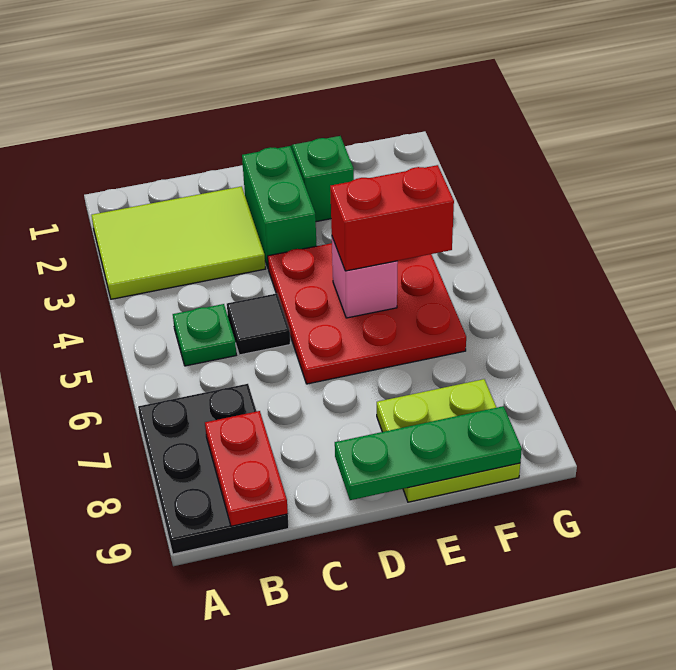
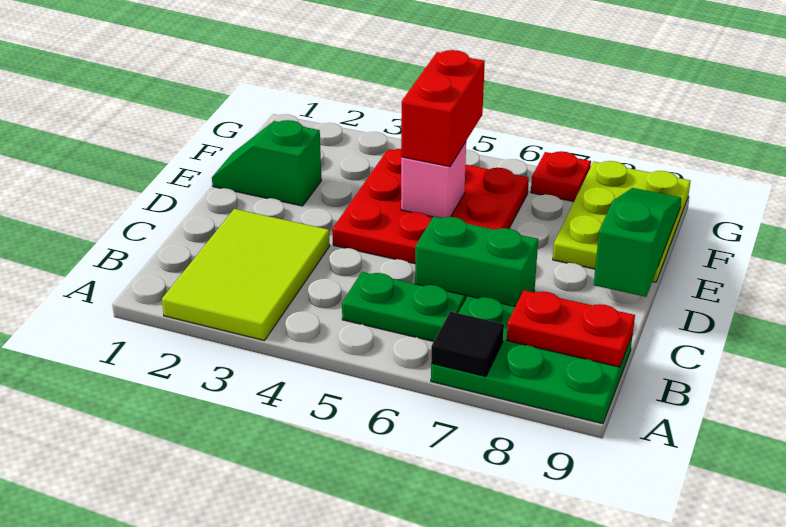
black 2x3 plate [138,384,289,554] -> green 2x3 plate [431,296,633,424]
green 1x1 plate [173,304,236,366] -> green 1x2 plate [342,272,465,342]
black 1x1 tile [227,293,290,355] -> black 1x1 tile moved to [431,312,504,377]
green 1x2 brick [242,146,316,267] -> green 1x2 brick moved to [415,217,538,307]
green 1x3 plate [335,406,522,500] -> green 1x3 slope [594,188,682,297]
lime 2x2 plate [377,379,520,502] -> lime 2x3 plate [553,161,691,282]
none -> red 1x1 plate [531,151,591,202]

